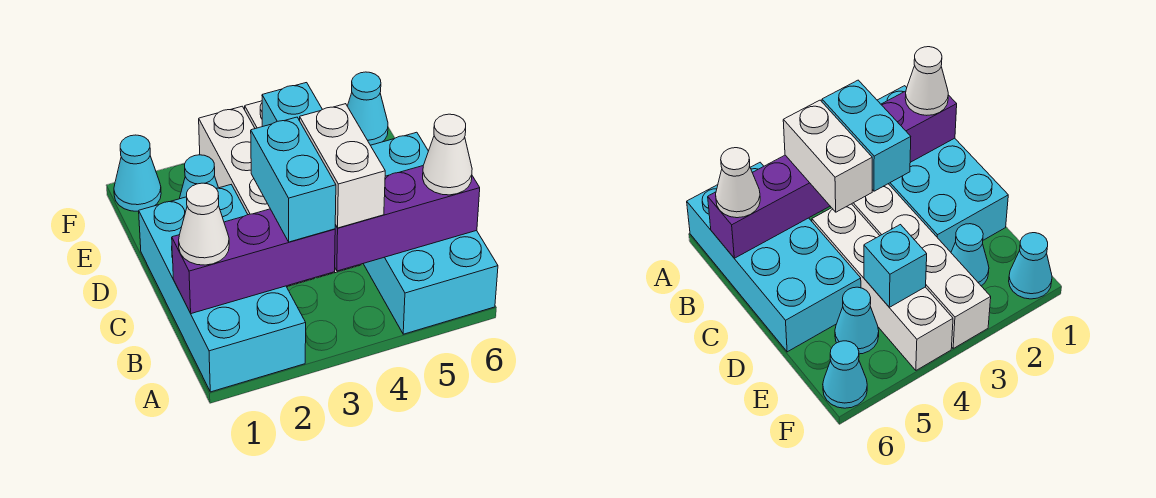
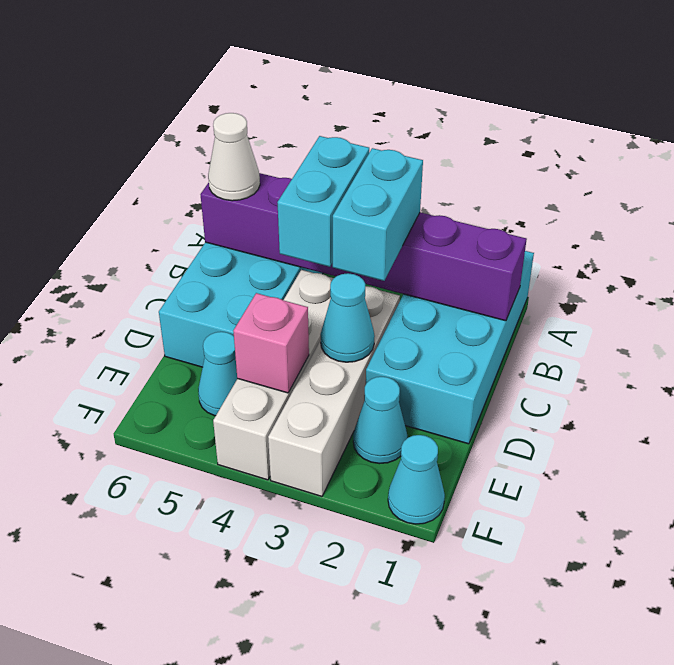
white 1x1 cone [179,183,229,265] -> none
white 1x2 brick [299,104,385,228] -> cyan 1x2 brick [277,136,369,267]
cyan 1x1 brick [262,83,322,127] -> pink 1x1 brick [233,293,309,393]
cyan 1x1 cone [347,72,388,145] -> cyan 1x1 cone moved to [320,273,375,362]

